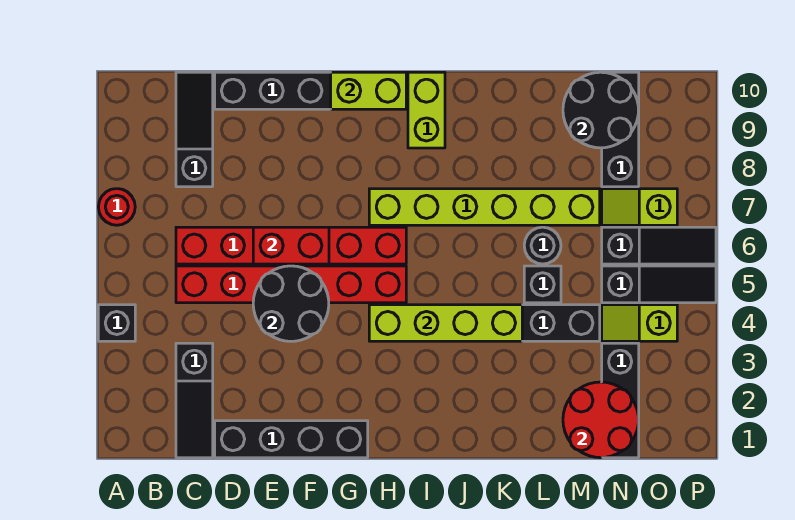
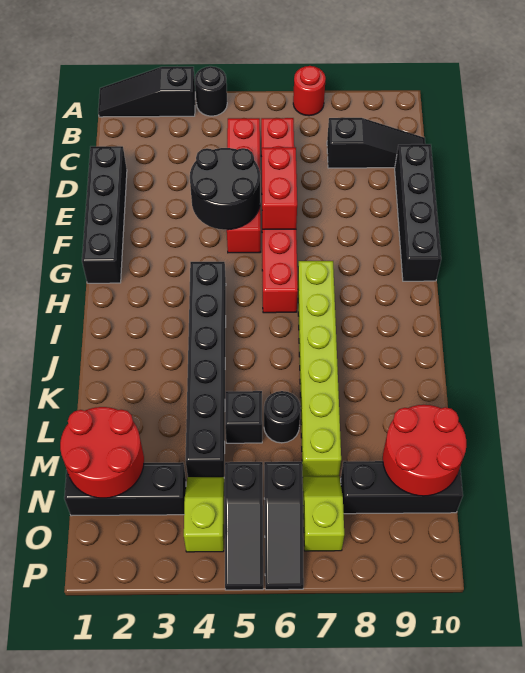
black 1x1 brick [98,305,135,341] -> black 1x1 round brick [195,66,227,116]
black 1x3 slope [176,343,213,458] -> black 1x3 slope moved to [98,67,195,117]
red 1x6 brick [176,266,406,303] -> red 1x4 brick [227,118,261,253]
lime 1x2 brick [331,72,406,109] -> none
lime 1x4 brick [369,305,522,341] -> none
lime 1x2 brick [408,72,445,148] -> none
black 2x2 round brick [563,72,639,148] -> red 2x2 round brick [383,405,466,496]

